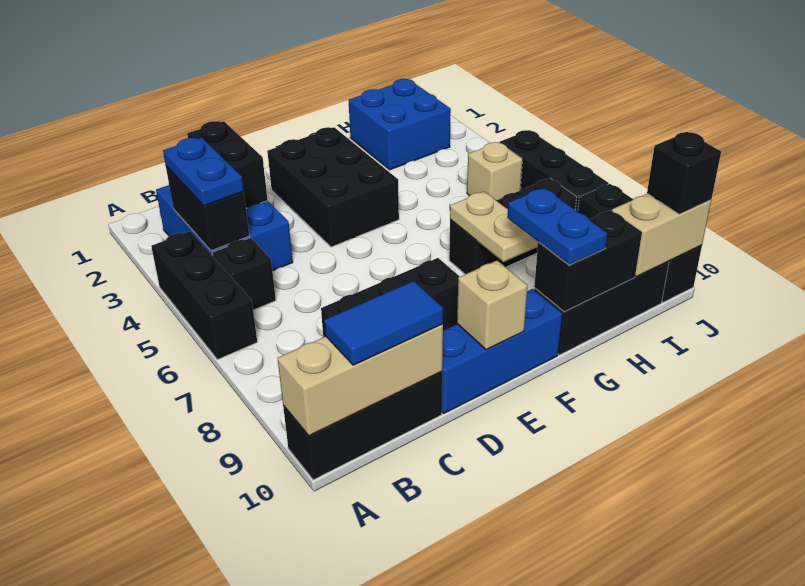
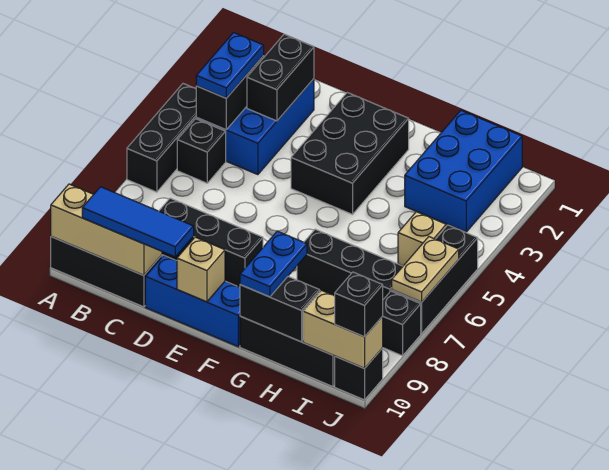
blue 1x2 tile [324,281,443,365] -> blue 1x3 tile [82,187,194,257]
tan 1x2 plate [450,192,538,262] -> tan 1x2 plate moved to [392,237,459,302]
blue 2x2 brick [349,79,451,170] -> blue 2x3 brick [405,110,522,232]

